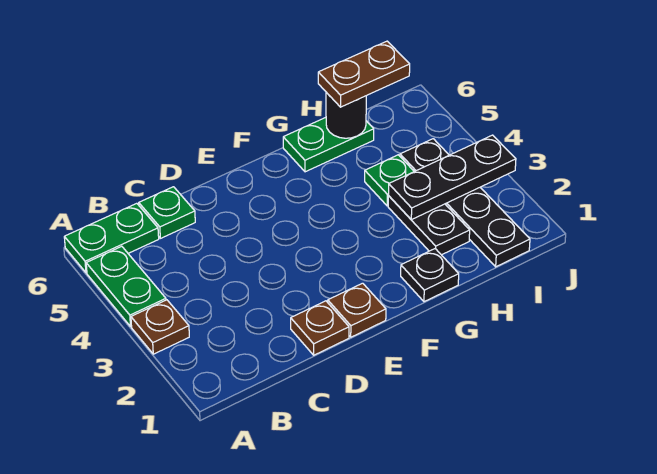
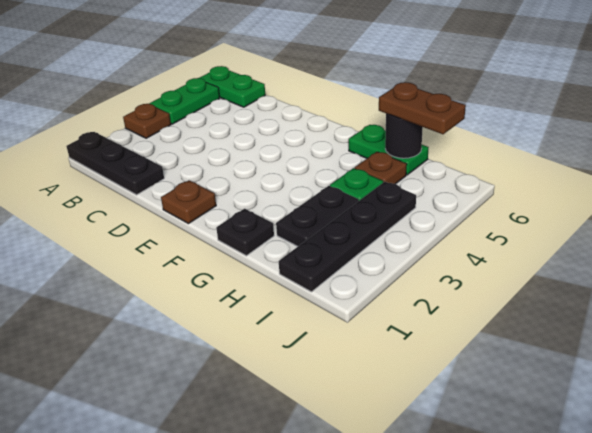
green 1x1 plate [139,187,195,238] -> none
brown 1x1 plate [291,301,349,355] -> brown 1x1 plate moved to [355,152,407,184]
black 1x3 plate [389,135,516,220] -> black 1x3 plate moved to [66,132,164,195]

